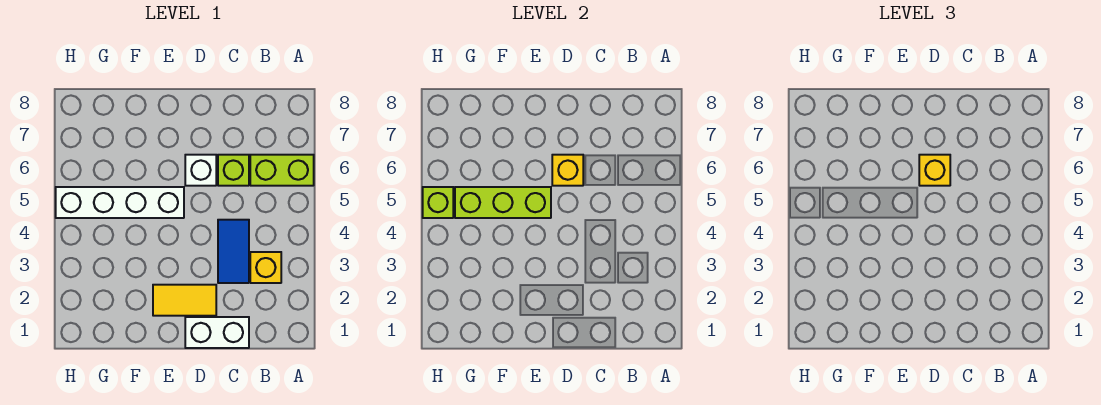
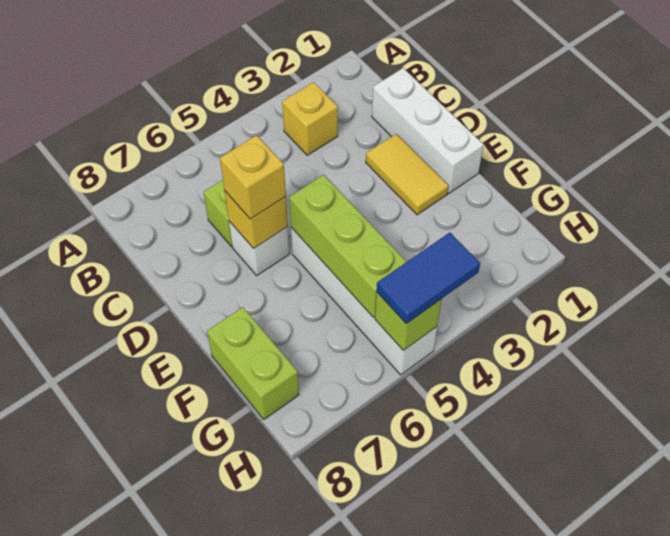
lime 1x2 brick [250,155,314,186] -> lime 1x2 brick moved to [207,307,299,419]
white 1x2 brick [185,317,249,348] -> white 1x3 brick [372,68,483,193]
blue 1x2 tile [218,220,249,283] -> blue 1x2 tile moved to [377,232,480,324]

